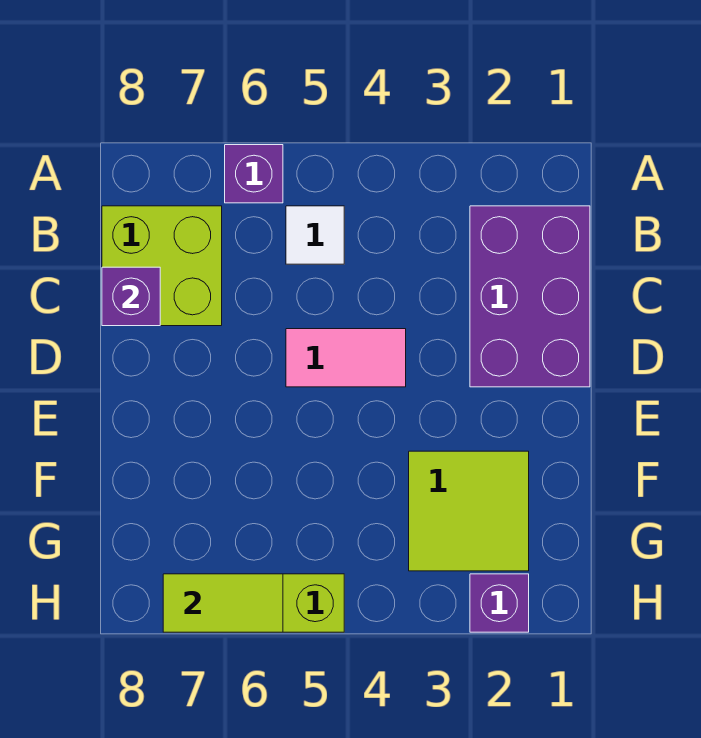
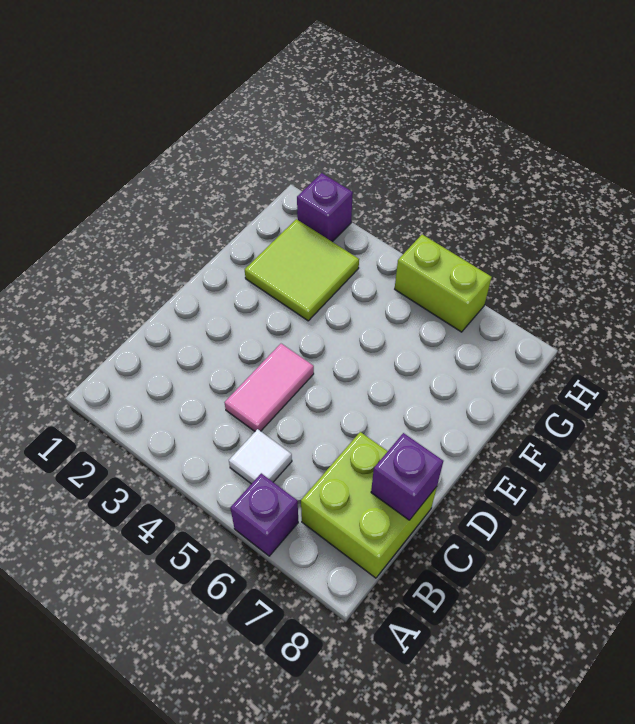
purple 2x3 brick [470,206,590,387] -> none
pink 1x2 tile [286,329,406,387] -> pink 1x2 tile turned to [224,344,314,431]
lime 1x2 tile [163,574,283,632] -> none

